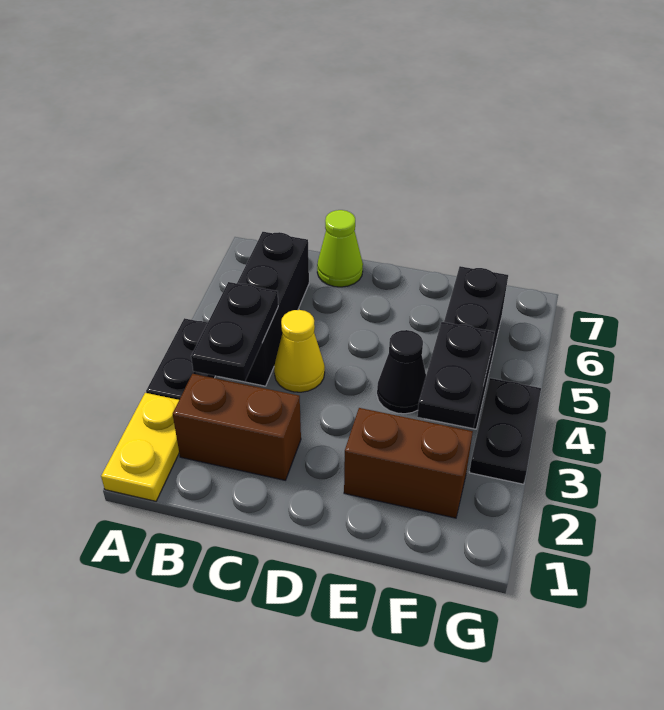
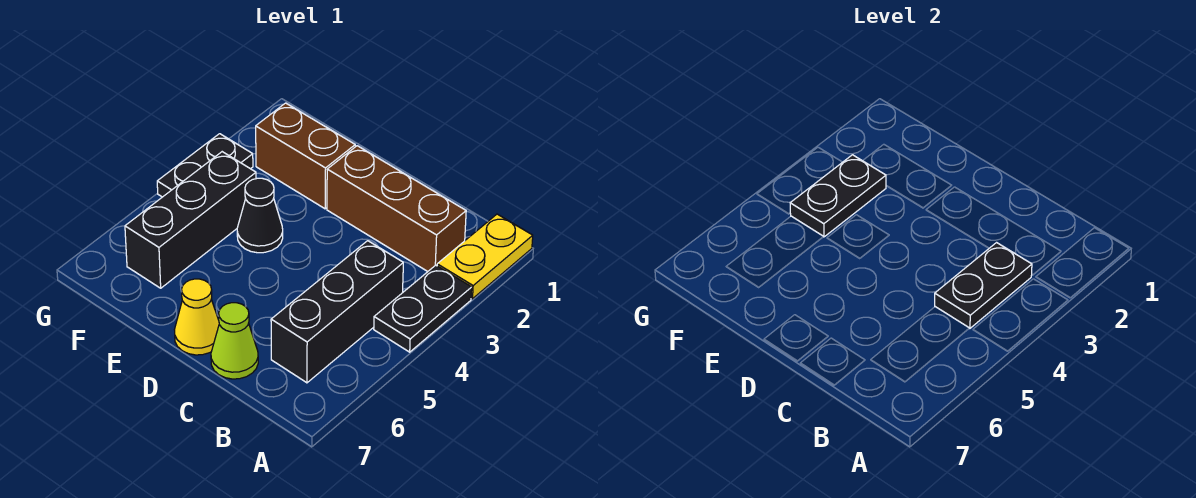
brown 1x2 brick [173,374,301,480] -> brown 1x3 brick [327,146,466,271]
yellow 1x1 cone [274,310,325,392] -> yellow 1x1 cone moved to [174,279,219,355]

